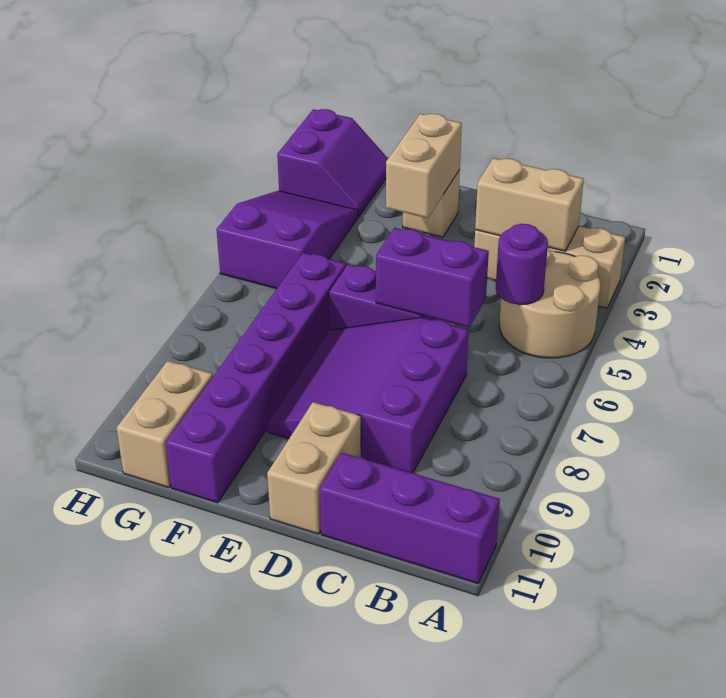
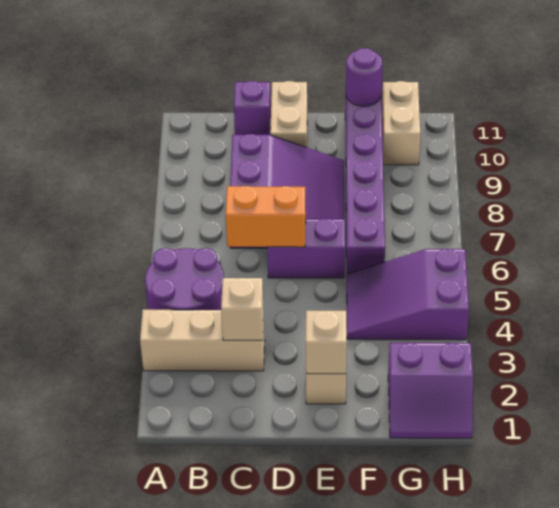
tan 2x2 round brick [499,249,601,358] -> purple 2x2 round brick [145,248,224,310]
purple 1x3 brick [320,453,500,584] -> purple 1x1 brick [234,81,271,135]
tan 1x2 brick [475,158,584,251] -> tan 1x1 brick [221,278,263,340]
purple 1x1 round brick [496,224,548,305] -> purple 1x1 round brick moved to [346,48,382,106]
purple 1x2 brick [376,228,489,327] -> orange 1x2 brick [226,186,306,247]
tan 1x2 brick [386,114,462,218] -> tan 1x1 brick [306,311,347,374]
purple 2x2 slope [277,109,388,217] -> purple 2x2 slope turned to [388,343,473,438]
purple 2x3 slope [216,191,358,289] -> purple 2x3 slope turned to [347,249,469,340]

